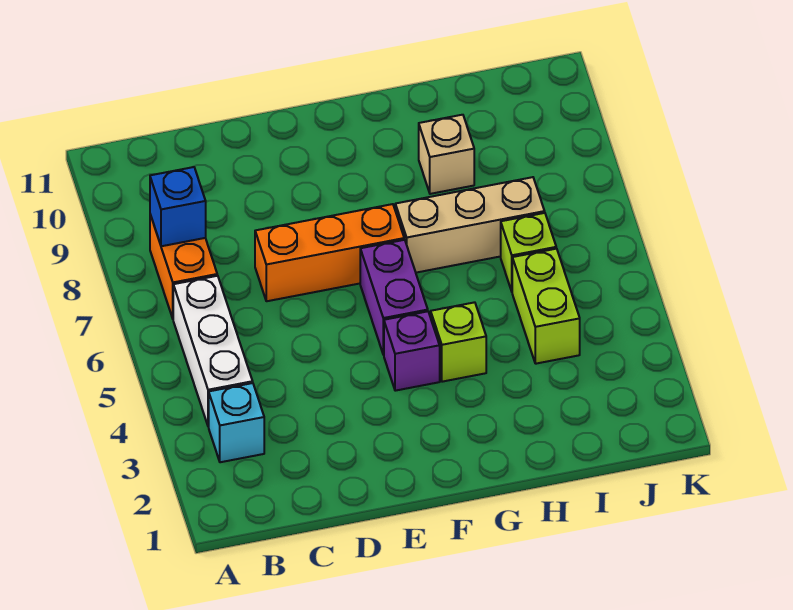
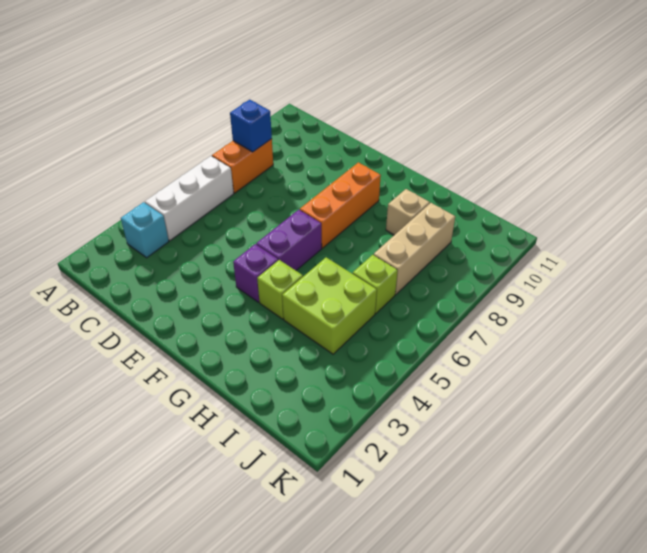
orange 1x3 brick [255,204,404,301] -> orange 1x3 brick turned to [300,162,381,248]
tan 1x3 brick [395,177,545,273] -> tan 1x3 brick turned to [374,203,455,294]
lime 1x2 brick [512,249,580,364] -> lime 2x2 brick [282,257,377,354]

